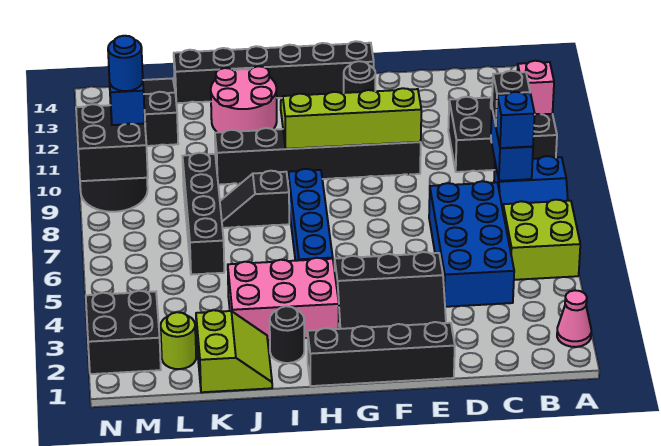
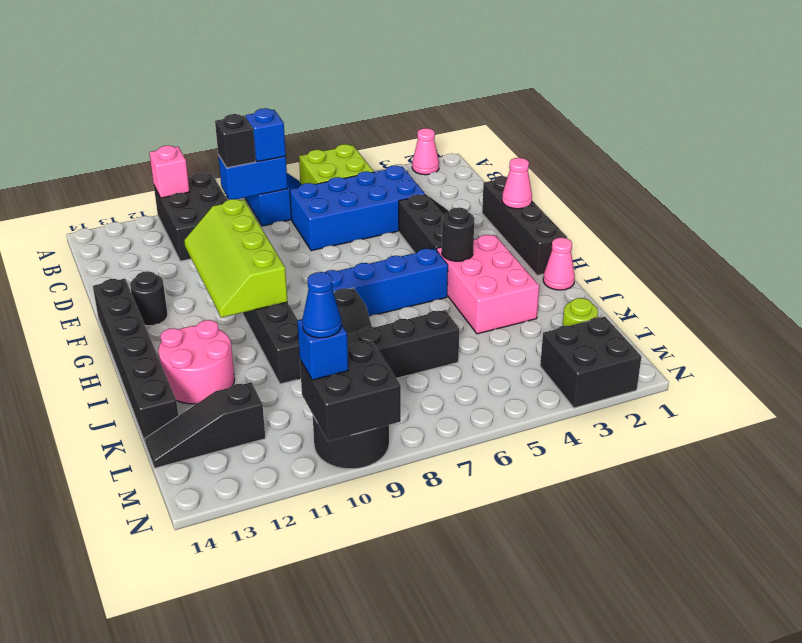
none -> pink 1x1 cone [502,158,532,209]
none -> pink 1x1 cone [543,238,575,290]
black 1x1 round brick [270,306,304,363] -> black 1x1 round brick moved to [442,207,475,261]
lime 2x2 slope [196,310,272,392] -> none
blue 1x1 round brick [108,36,143,91] -> blue 1x1 cone [302,272,341,338]

